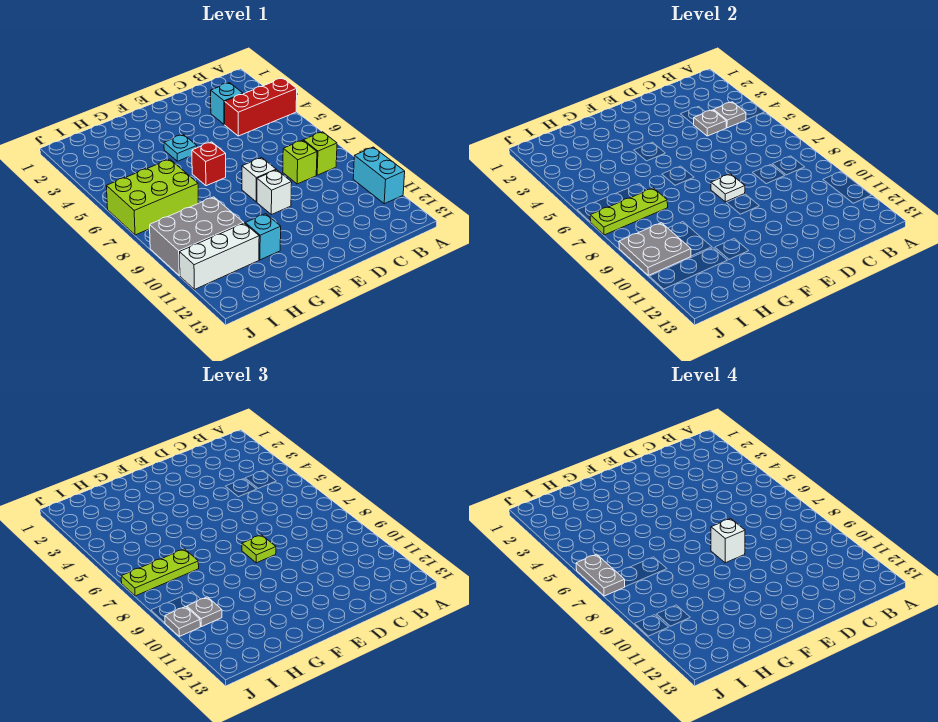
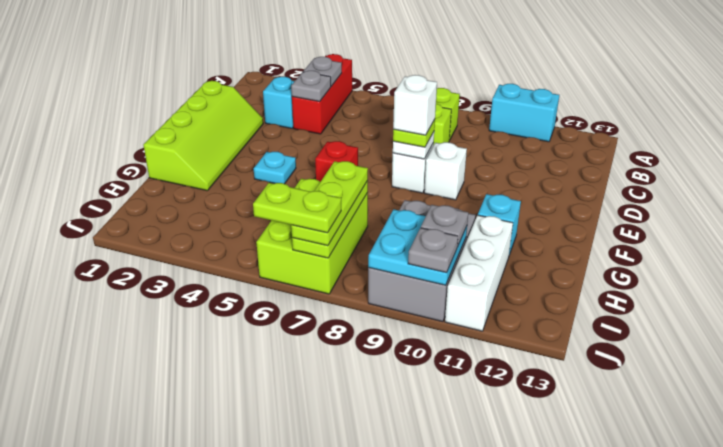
none -> lime 2x4 slope [144,81,263,191]
grey 2x2 plate [619,223,691,275] -> cyan 2x2 plate [368,209,467,285]
grey 1x2 plate [576,554,625,596] -> lime 1x2 plate [253,182,341,233]

